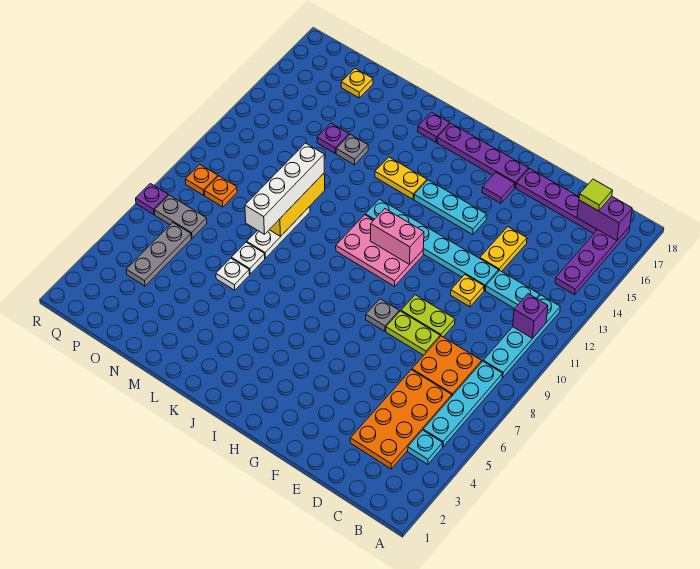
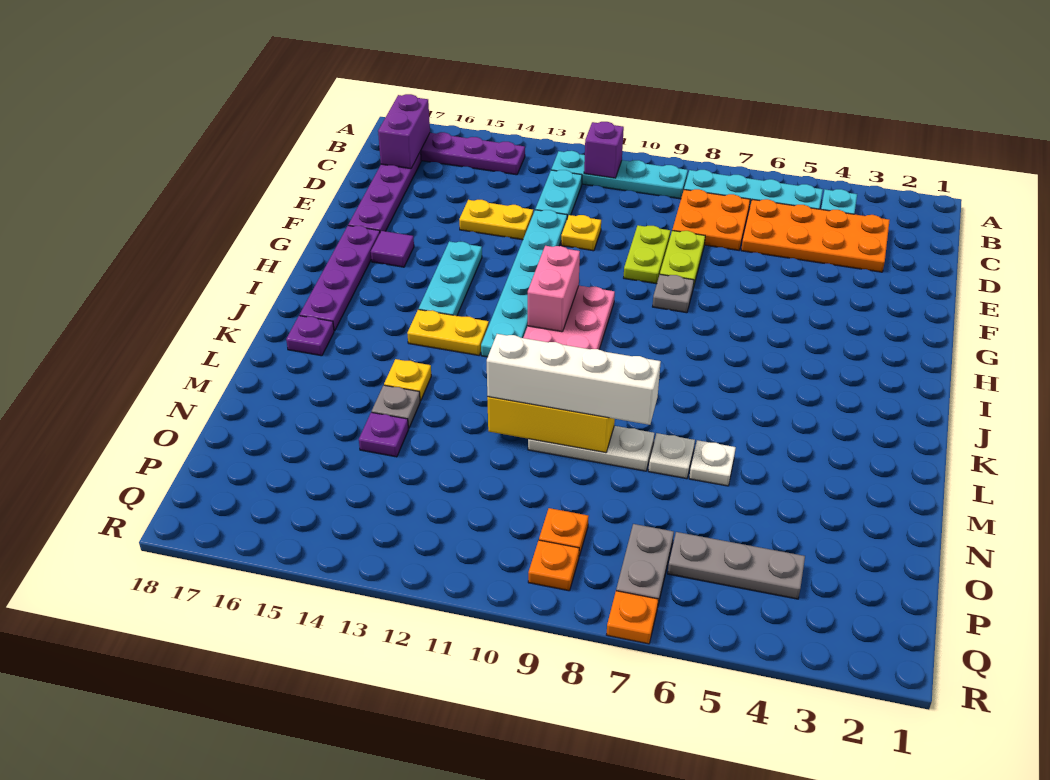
lime 1x1 tile [579,179,612,211] -> none
yellow 1x2 plate [375,157,427,199] -> yellow 1x2 plate turned to [407,309,489,355]
yellow 1x1 plate [341,68,373,98] -> yellow 1x1 plate moved to [384,359,431,401]
purple 1x1 plate [136,184,168,215] -> orange 1x1 plate [607,591,658,644]

